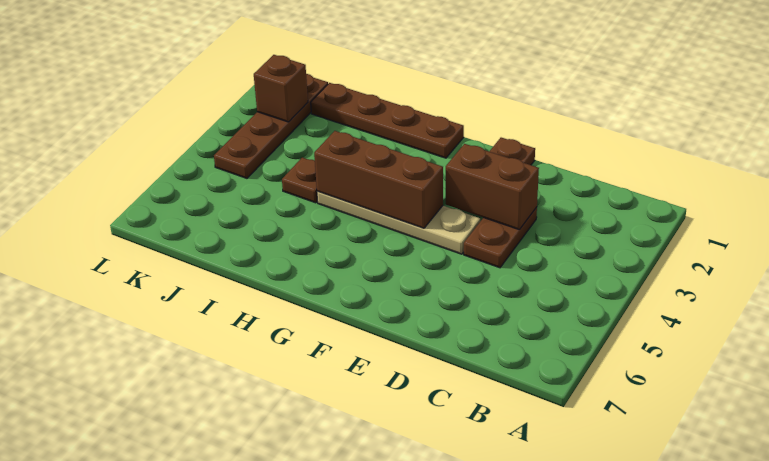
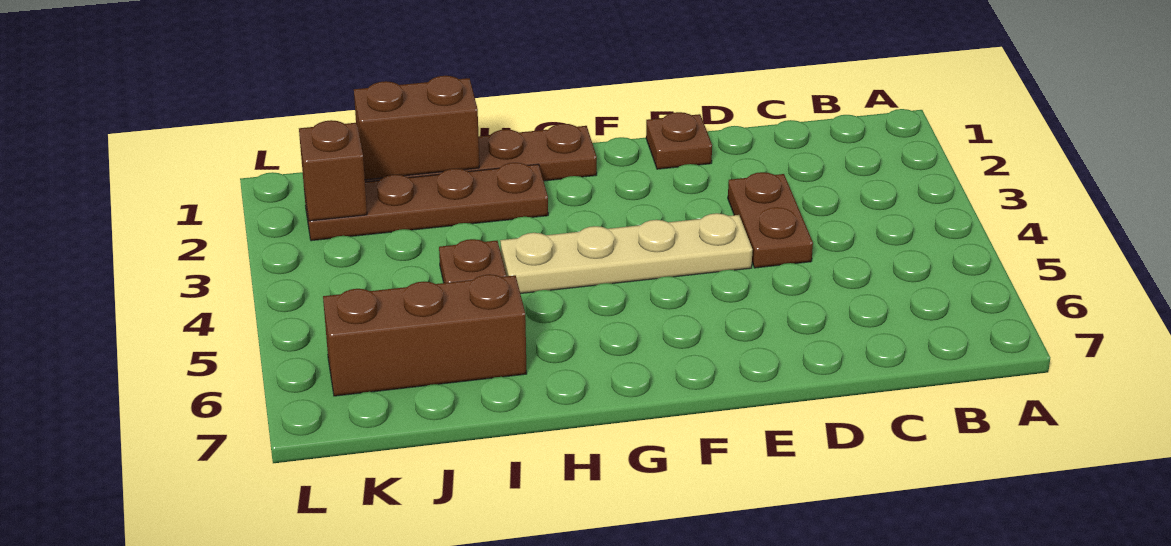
brown 1x2 brick [446,144,539,230] -> brown 1x2 brick moved to [354,76,479,180]
brown 1x3 brick [314,131,443,228] -> brown 1x3 brick moved to [323,274,527,396]
brown 1x4 plate [214,74,328,178] -> brown 1x4 plate turned to [304,163,548,241]

